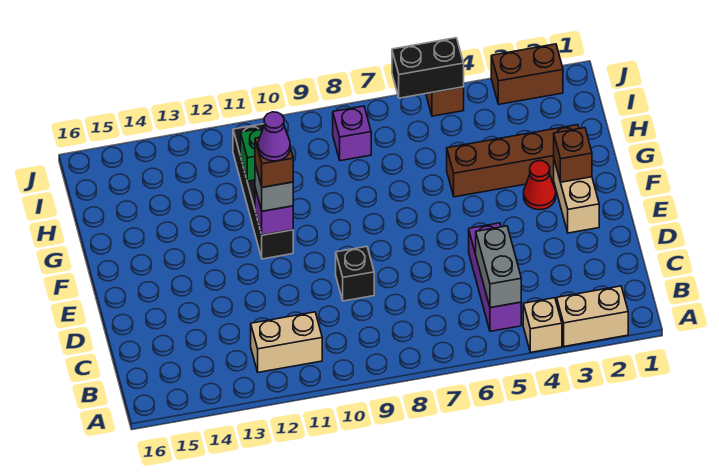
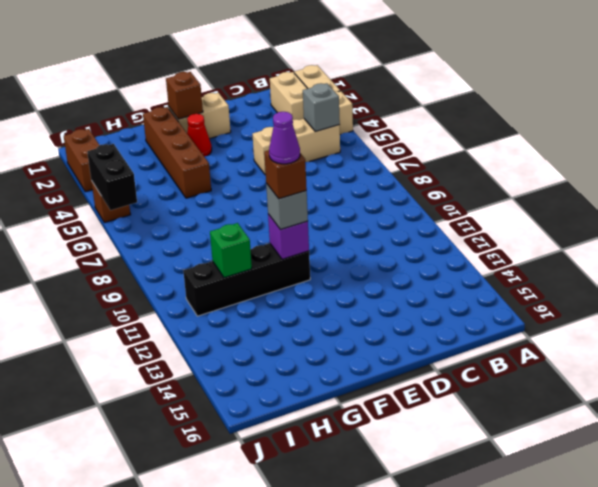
purple 1x3 brick [469,223,521,331] -> tan 1x3 brick [252,119,340,175]
grey 1x2 brick [476,226,521,308] -> grey 1x1 brick [303,83,340,132]
tan 1x2 brick [251,312,322,372] -> tan 1x2 brick moved to [270,72,308,120]
black 1x1 brick [336,247,374,301] -> none
purple 1x1 brick [333,106,371,161] -> none

